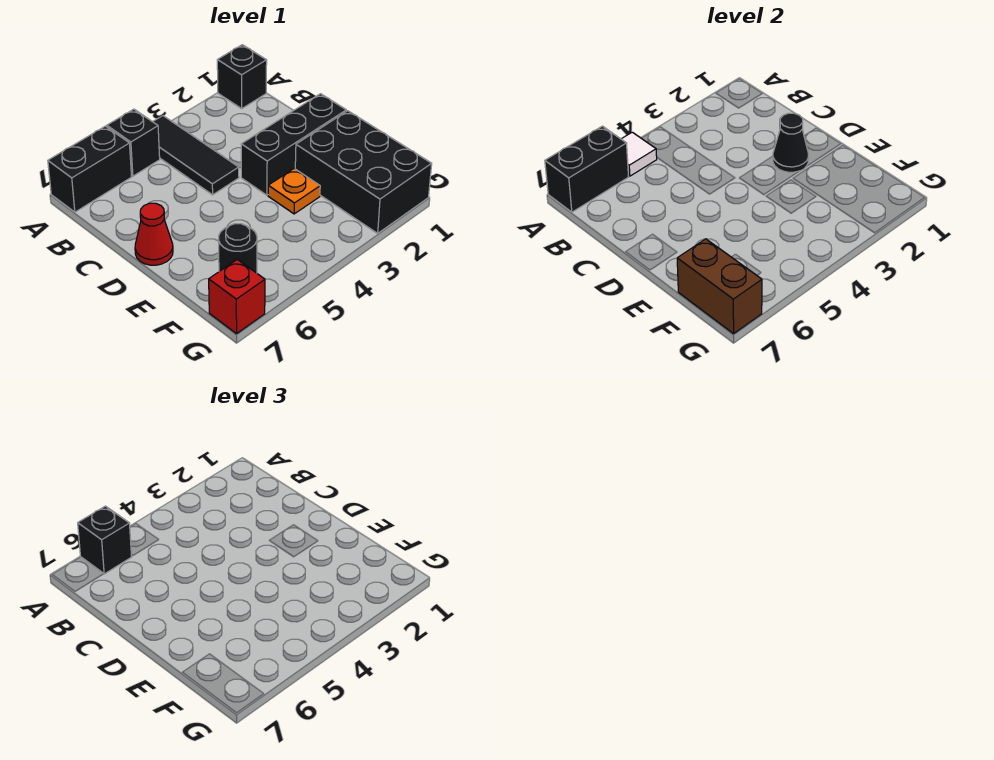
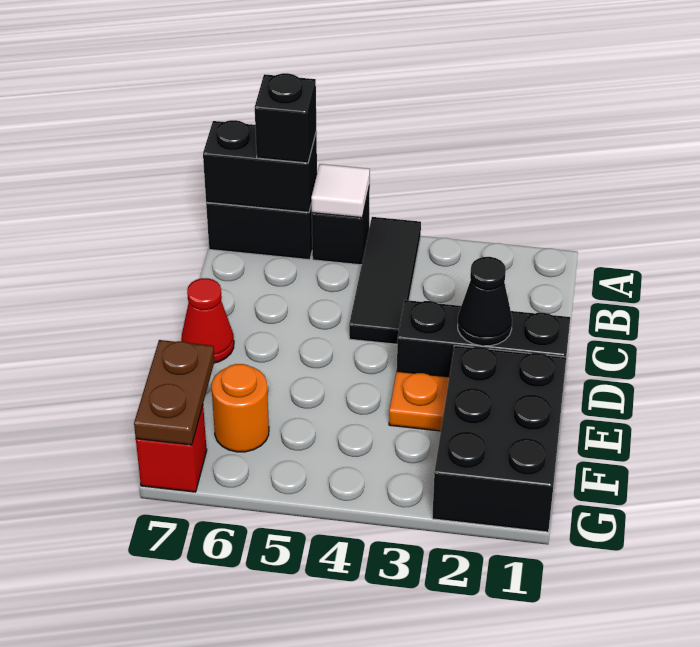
black 1x1 brick [217,45,267,109] -> none
black 1x1 round brick [218,224,257,273] -> orange 1x1 round brick [212,364,269,452]
brown 1x2 brick [677,239,762,334] -> brown 1x2 plate [134,340,214,445]

